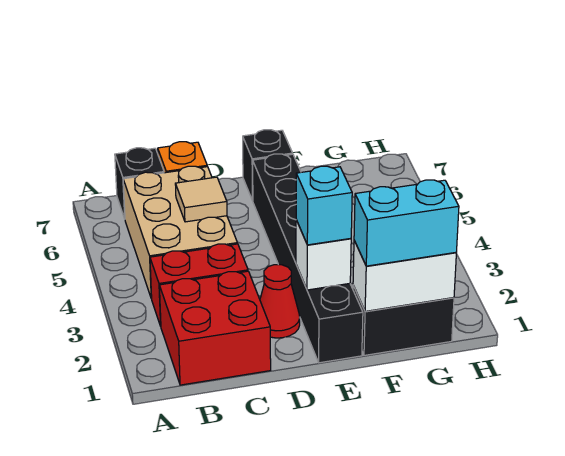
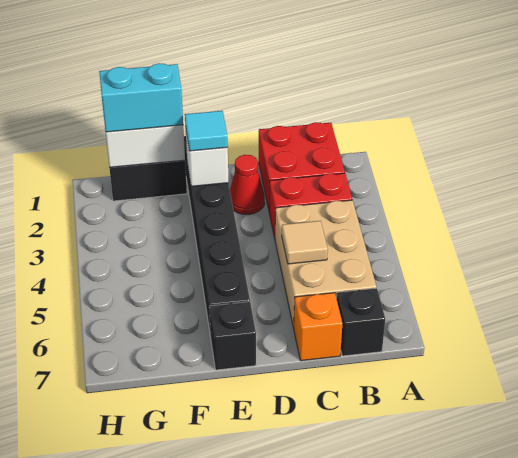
cyan 1x1 brick [296,166,352,245] -> cyan 1x1 tile [185,111,228,151]

